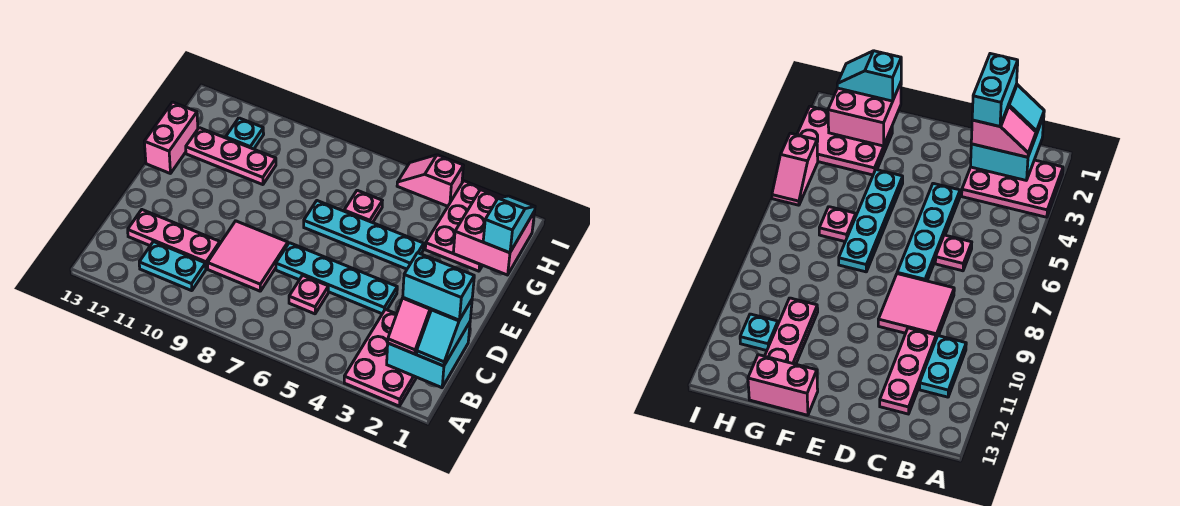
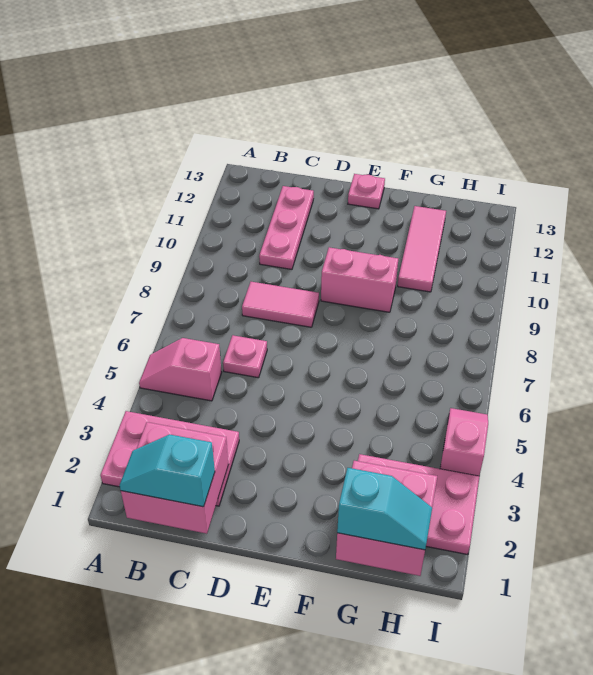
cyan 2x2 brick [387,322,470,388] -> pink 2x2 brick [121,422,229,534]
pink 1x2 slope [388,298,432,354] -> pink 1x2 slope moved to [139,338,222,401]
cyan 1x2 plate [139,242,206,291] -> none
cyan 1x2 brick [403,253,474,320] -> none
pink 2x2 tile [208,221,288,291] -> pink 1x2 tile [242,282,319,327]
cyan 1x4 plate [276,243,397,314] -> none
cyan 1x4 plate [304,201,424,269] -> none
pink 1x2 brick [144,102,198,174] -> pink 1x2 brick moved to [321,247,398,312]
pink 1x1 plate [344,190,382,223] -> pink 1x1 plate moved to [348,174,385,209]
pink 1x3 plate [186,128,276,185] -> pink 1x3 tile [398,206,446,292]
cyan 1x1 plate [226,118,264,149] -> none

